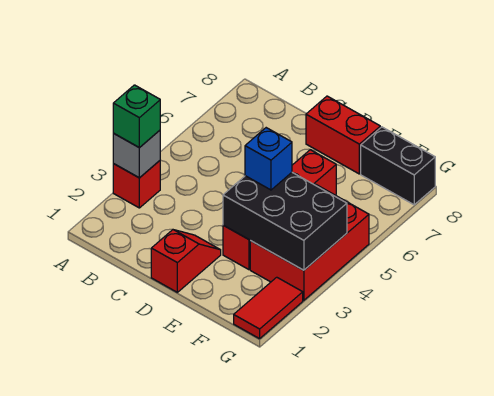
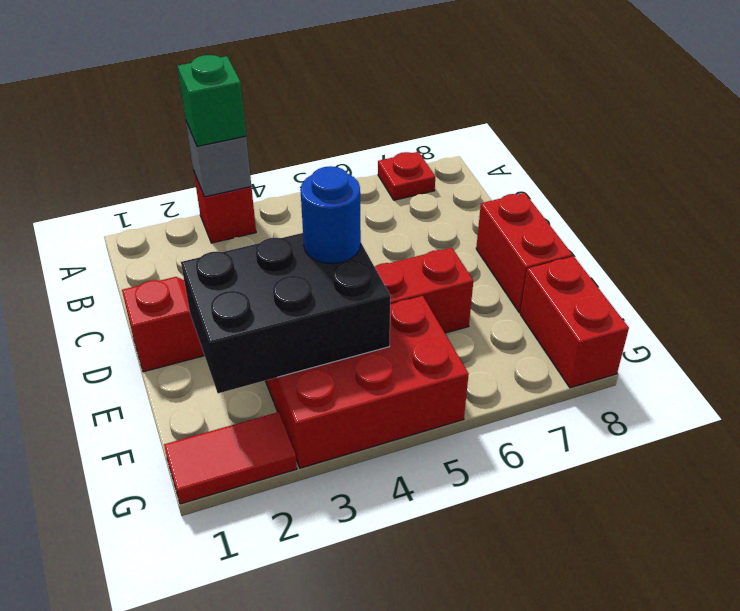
none -> red 1x1 plate [378,152,435,200]
black 2x3 brick [223,173,347,270] -> black 2x3 brick turned to [181,233,391,393]
blue 1x1 brick [245,128,292,190] -> blue 1x1 round brick [300,166,361,264]
black 1x2 brick [361,127,435,205] -> red 1x2 brick [520,256,629,388]

